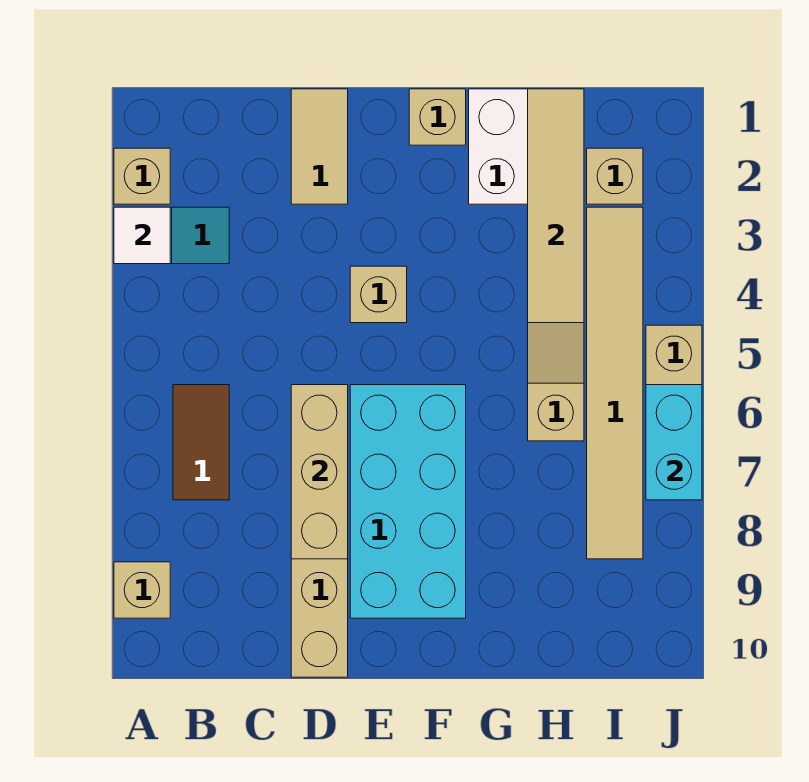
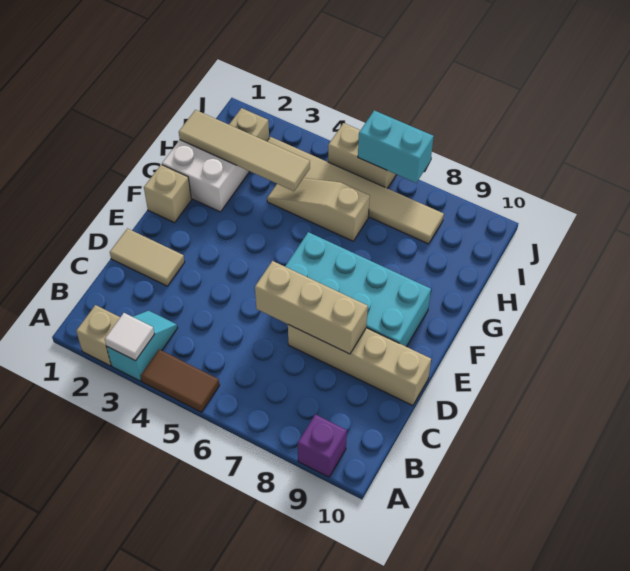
tan 1x1 brick [114,562,170,618] -> purple 1x1 brick [298,414,347,477]
brown 1x2 tile [173,385,229,500] -> brown 1x2 tile moved to [141,349,219,412]
tan 1x1 brick [350,266,407,323] -> none

